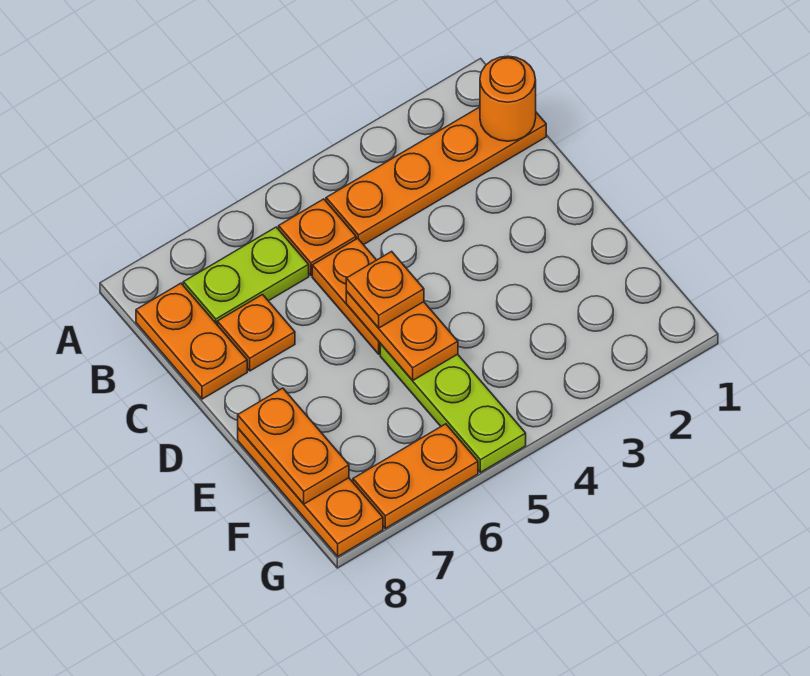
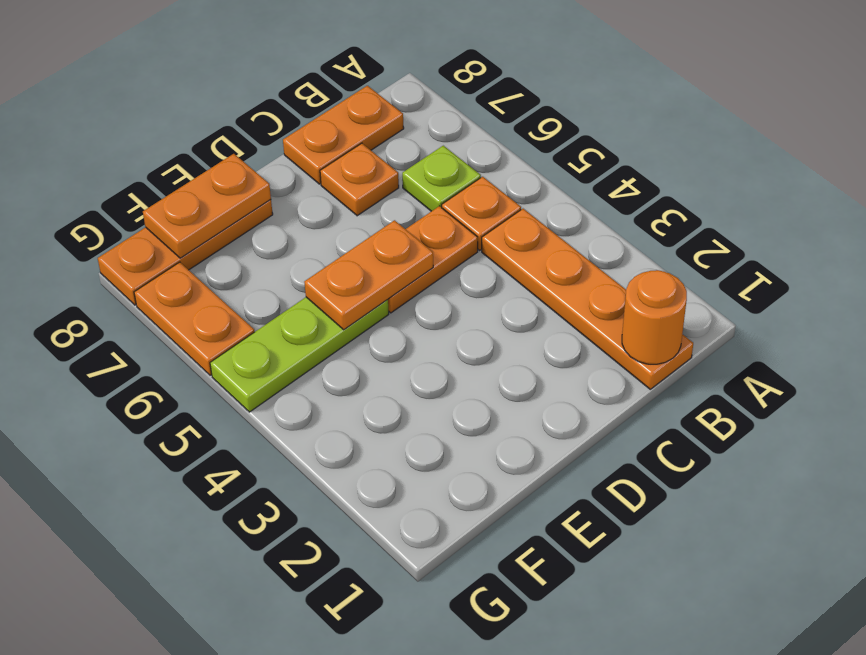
lime 1x2 plate [183,227,309,324] -> lime 1x1 plate [402,146,481,211]
orange 1x1 plate [346,251,424,328] -> none

